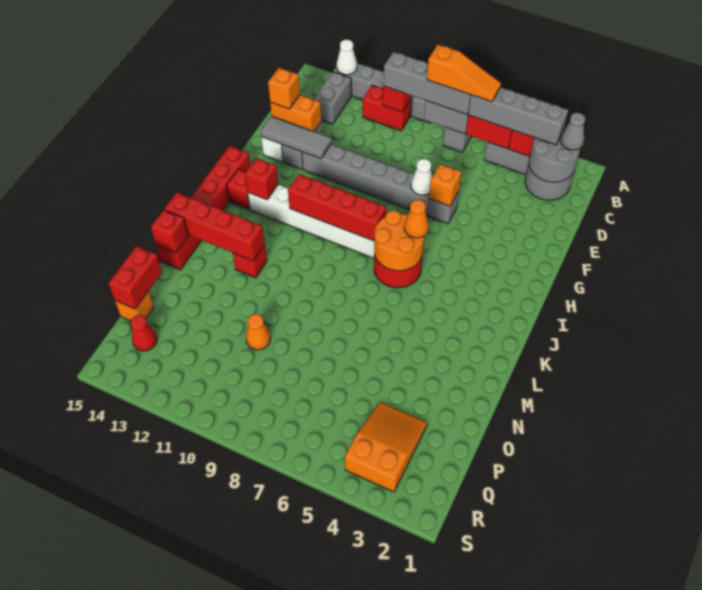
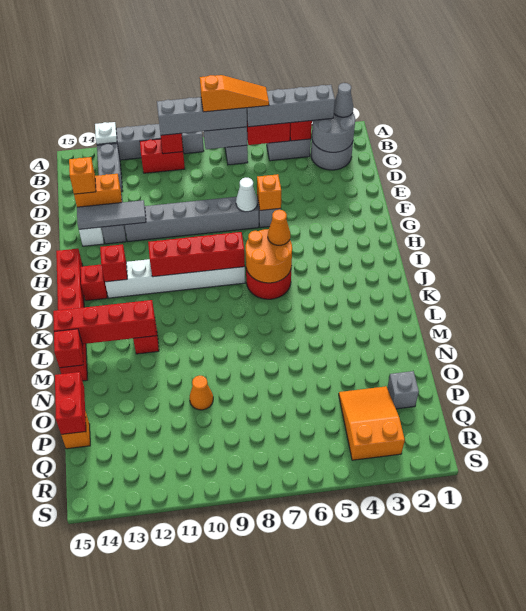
white 1x1 cone [337,40,357,75] -> white 1x1 plate [95,122,117,144]
none -> grey 1x1 brick [387,371,419,409]
red 1x1 cone [131,315,157,351] -> none

